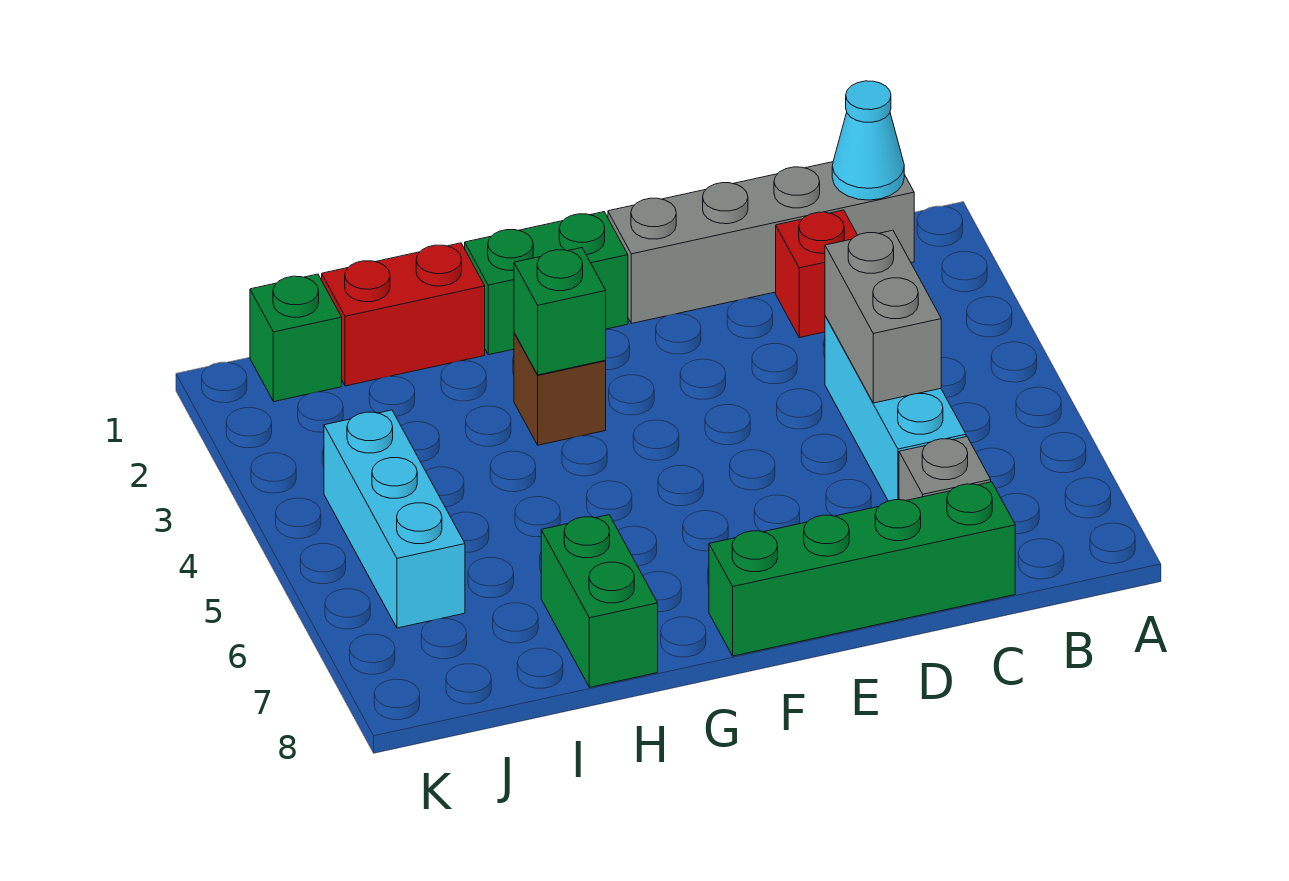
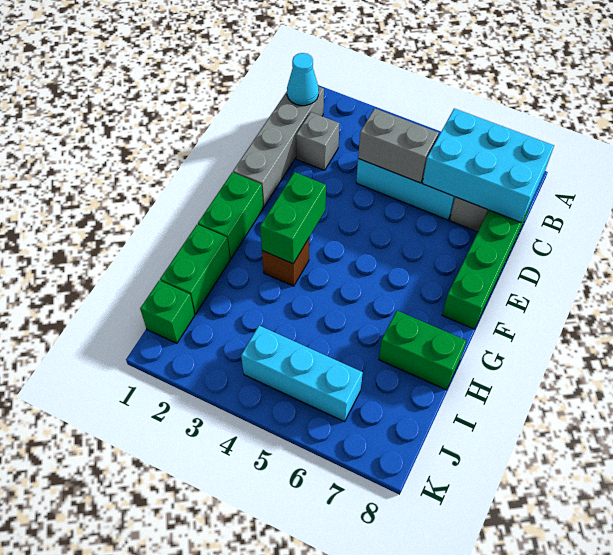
none -> cyan 2x3 brick [422,108,554,222]
red 1x1 brick [776,210,857,338] -> grey 1x1 brick [296,112,340,170]
green 1x1 brick [514,248,606,375] -> green 1x2 brick [260,172,326,264]
red 1x2 brick [322,243,485,386] -> green 1x2 brick [160,225,230,314]

